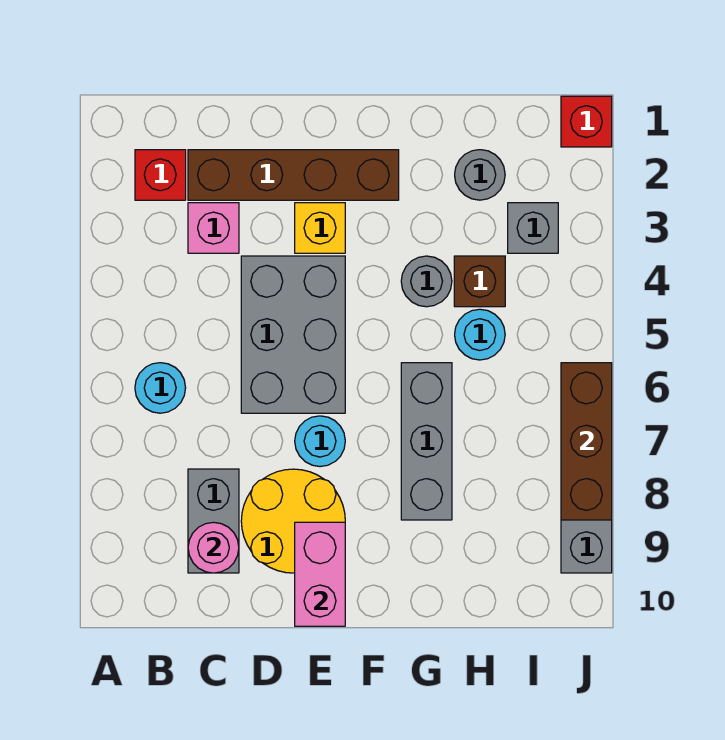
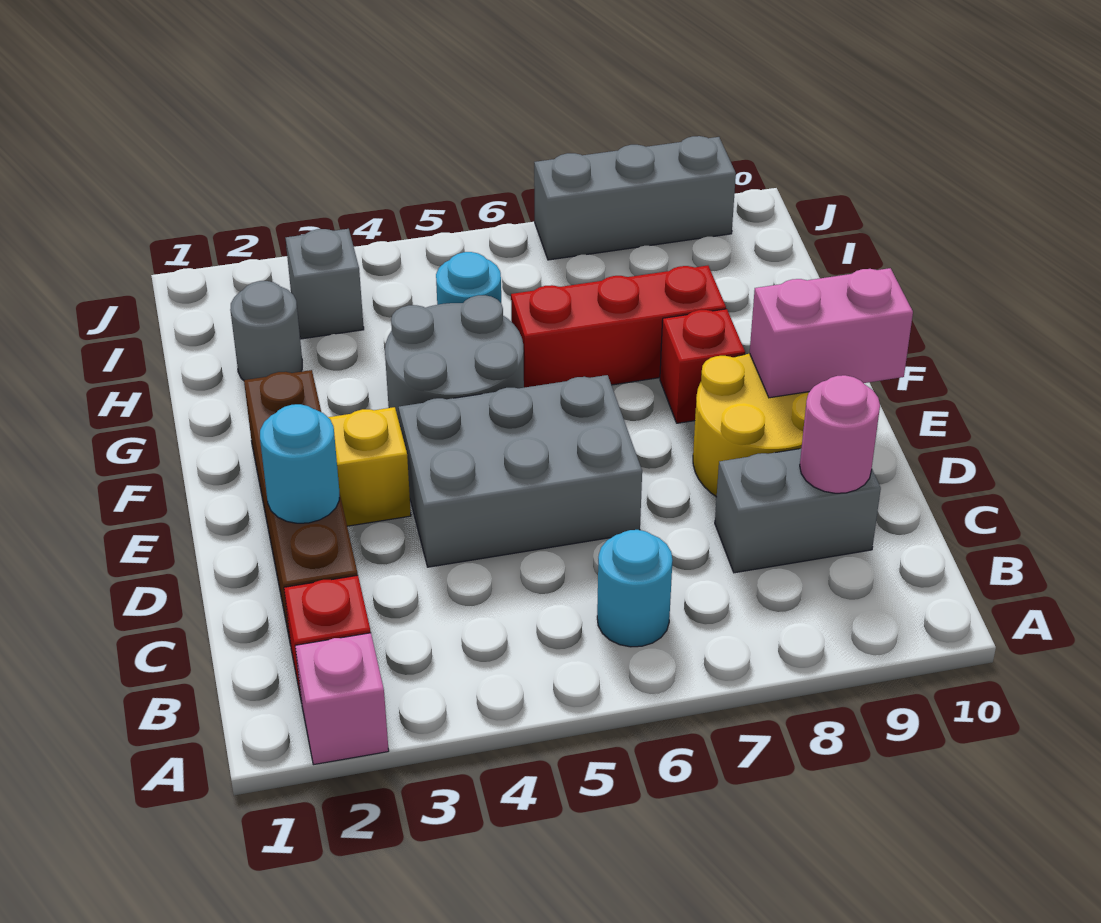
pink 1x1 brick [188,203,239,253] -> pink 1x1 brick moved to [295,633,389,765]
cyan 1x1 round brick [295,416,345,467] -> cyan 1x1 round brick moved to [260,404,339,523]
grey 1x1 round brick [401,256,452,307] -> grey 2x2 round brick [385,295,524,424]
grey 1x3 brick [401,363,452,520] -> red 1x3 brick [511,266,726,388]
brown 1x1 brick [454,256,505,307] -> none
red 1x1 brick [561,96,612,147] -> red 1x1 brick moved to [660,309,745,423]
brown 1x3 brick [561,363,612,520] -> none

